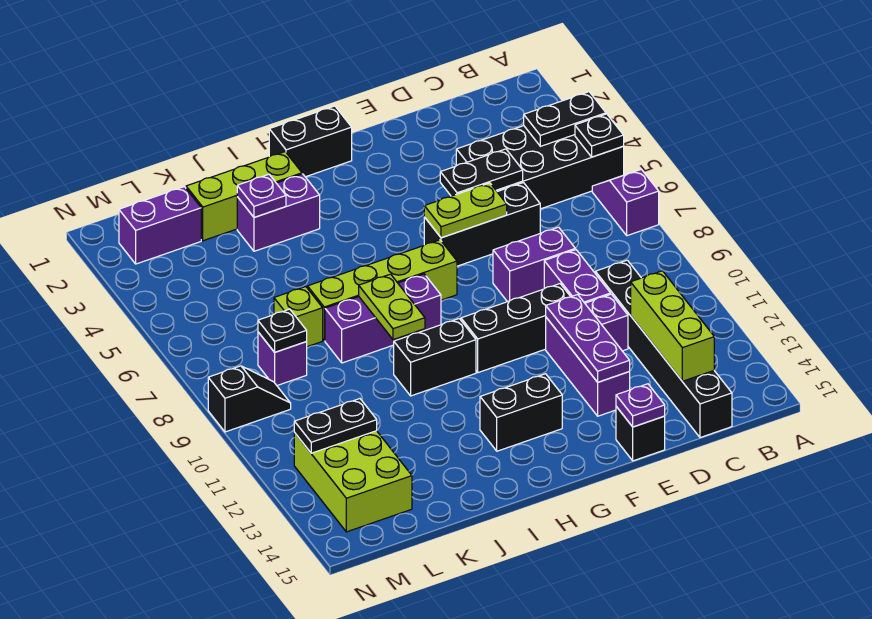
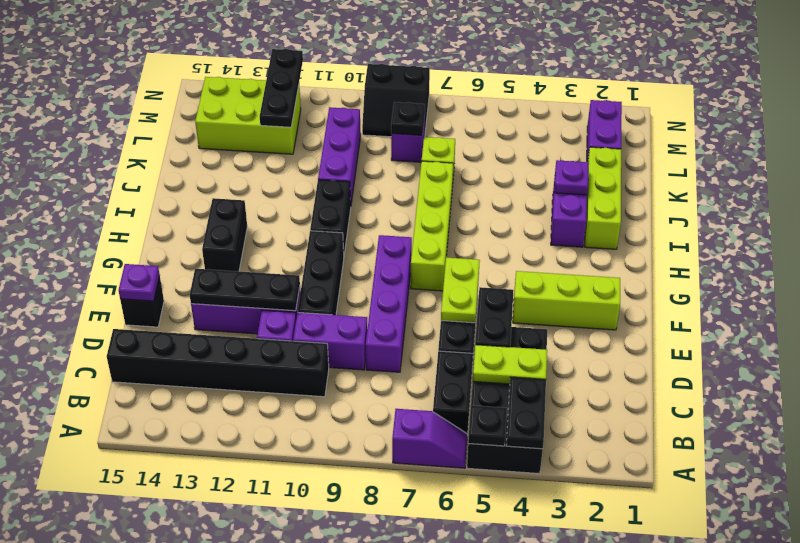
lime 1x3 brick [631,271,714,381] -> lime 1x3 brick moved to [513,271,620,330]
purple 1x2 brick [493,227,575,302] -> purple 1x4 brick [366,235,412,372]
purple 1x3 plate [546,295,630,382] -> black 1x3 plate [190,269,300,311]
black 1x2 brick [269,106,352,177] -> black 1x2 brick moved to [433,351,473,434]
purple 1x3 brick [325,274,441,363] -> purple 1x3 brick moved to [318,107,361,203]
lime 1x2 plate [359,274,425,340] -> lime 1x2 plate moved to [473,345,547,384]
black 1x2 plate [294,399,377,453] -> black 1x3 plate [260,49,303,127]
black 1x2 slope [208,366,291,432] -> black 2x2 slope [362,64,430,137]

